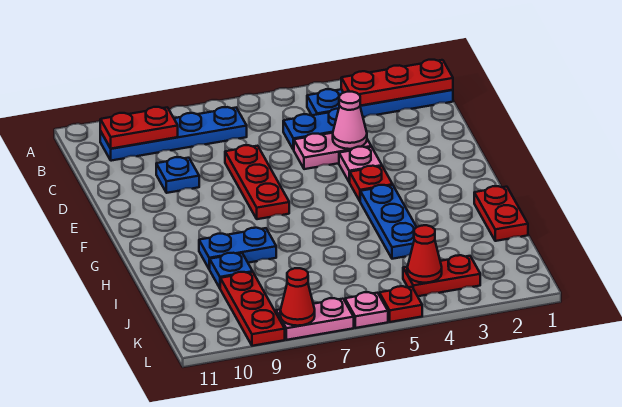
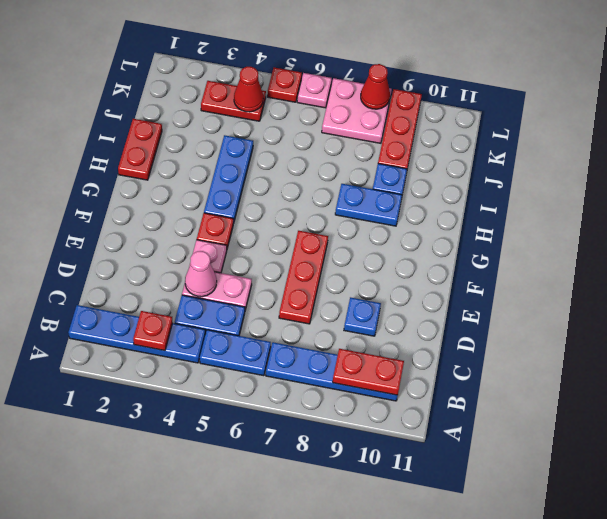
red 1x3 plate [341,60,453,106] -> red 1x1 plate [133,311,173,351]
none -> blue 1x2 plate [200,330,271,376]
pink 1x2 plate [276,298,354,340] -> pink 2x2 plate [322,78,392,143]

